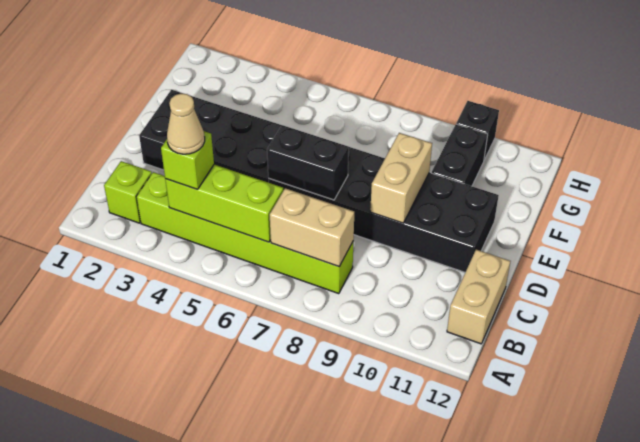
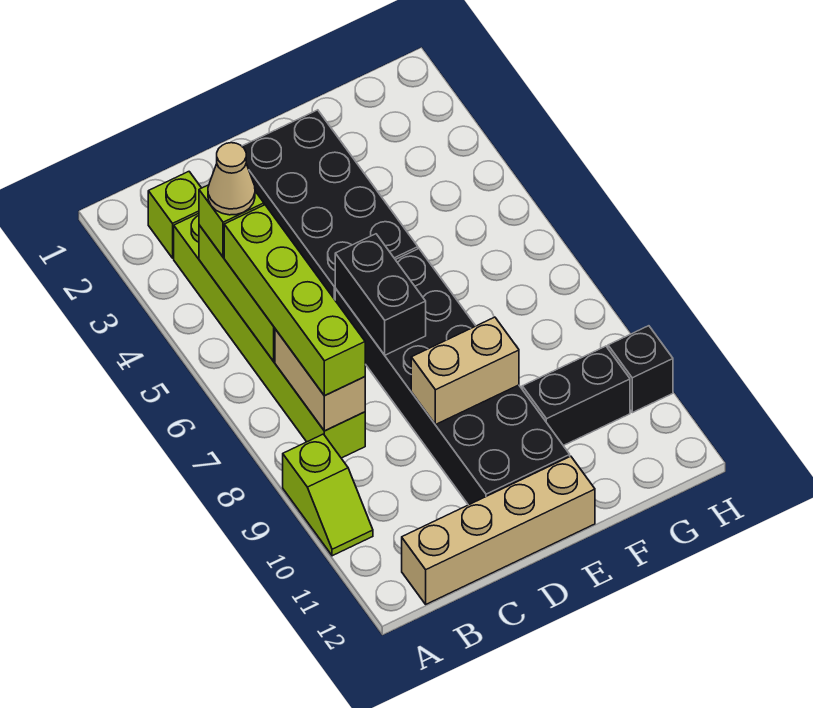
none -> lime 1x2 slope [283,434,373,556]
none -> lime 1x4 brick [224,205,365,396]
tan 1x2 brick [447,250,510,344] -> tan 1x4 brick [402,456,595,604]

